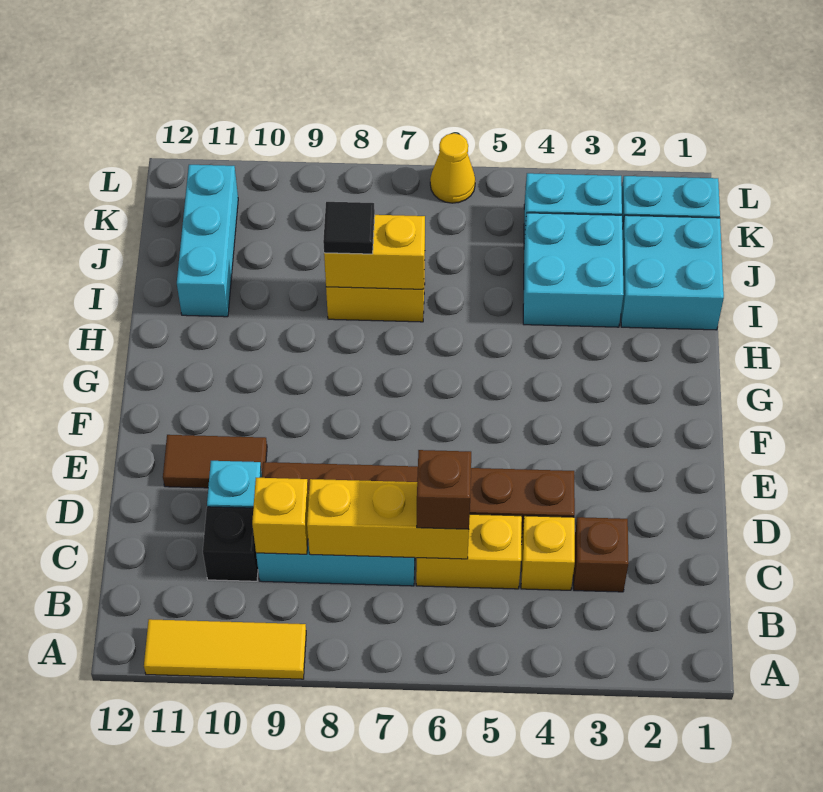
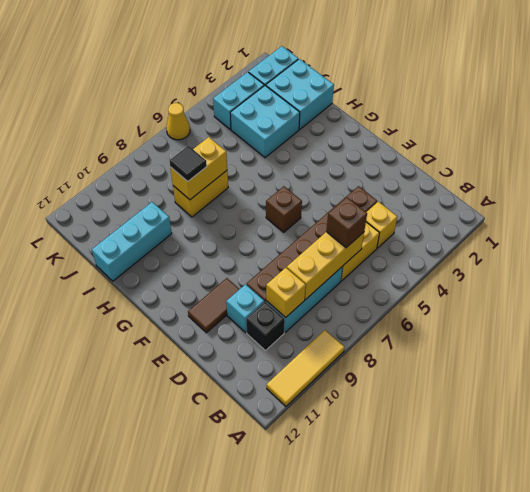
brown 1x1 brick [573,517,629,592] -> brown 1x1 brick moved to [266,186,302,232]
cyan 1x3 brick [177,165,238,317] -> cyan 1x3 brick turned to [92,202,172,281]

